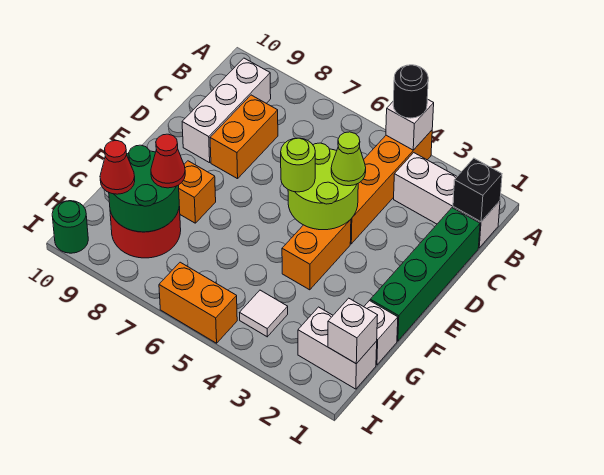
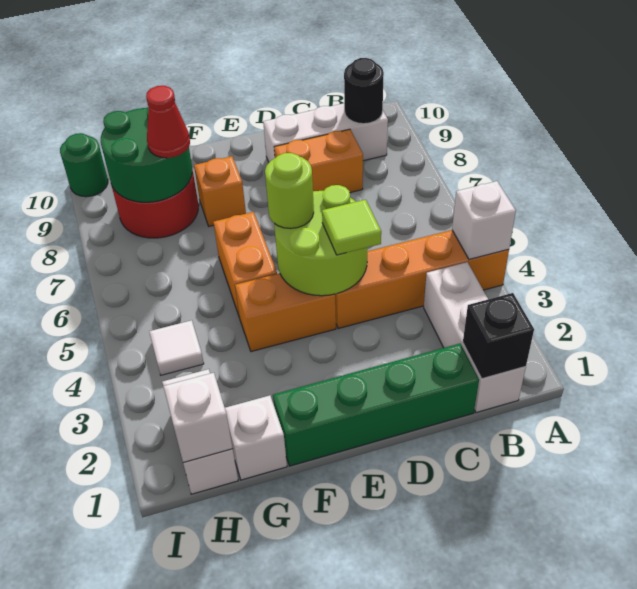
black 1x1 round brick [393,65,428,118] -> black 1x1 round brick moved to [344,58,384,124]
lime 1x1 cone [331,132,366,186] -> lime 1x1 tile [322,200,381,255]
red 1x1 cone [100,141,135,194] -> none
orange 1x2 brick [159,262,237,343] -> orange 1x2 brick moved to [213,212,277,315]

